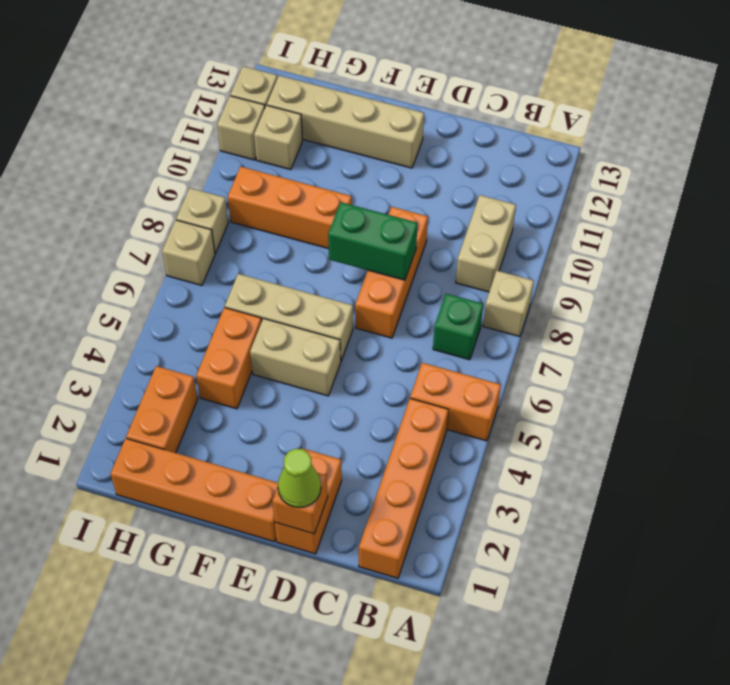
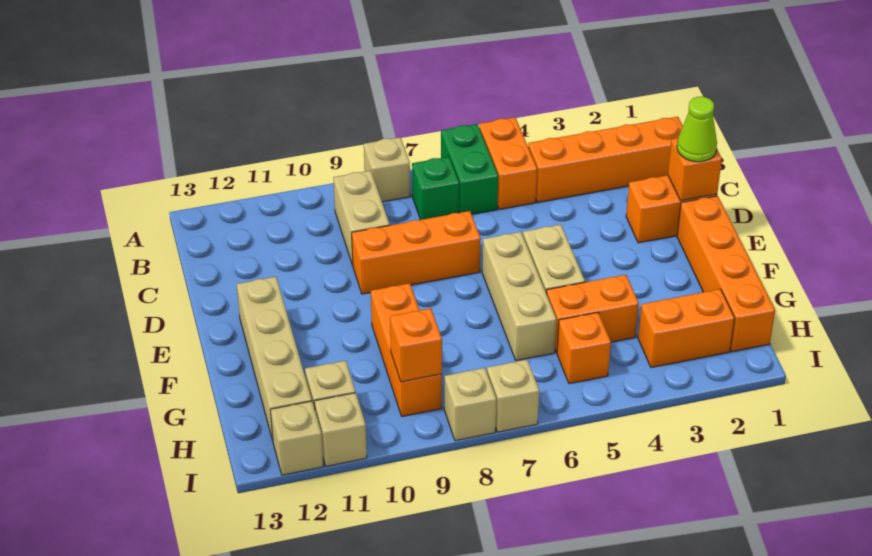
tan 1x2 brick [456,195,516,292] -> tan 1x2 brick turned to [333,171,390,265]
green 1x2 brick [328,202,417,280] -> green 1x2 brick moved to [441,124,498,214]
none -> orange 1x1 brick [557,312,611,384]
none -> orange 1x1 brick [390,308,442,382]

